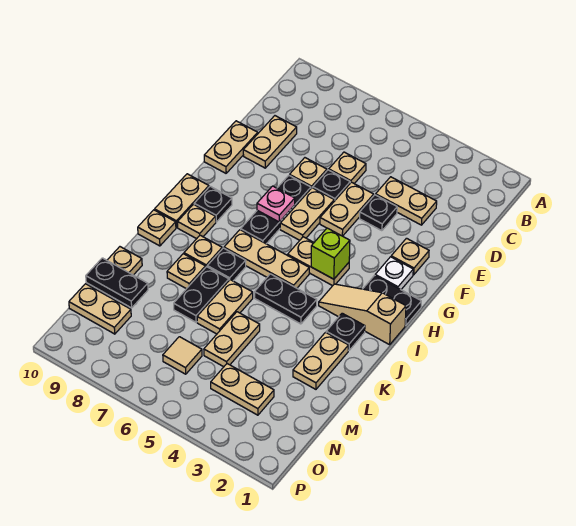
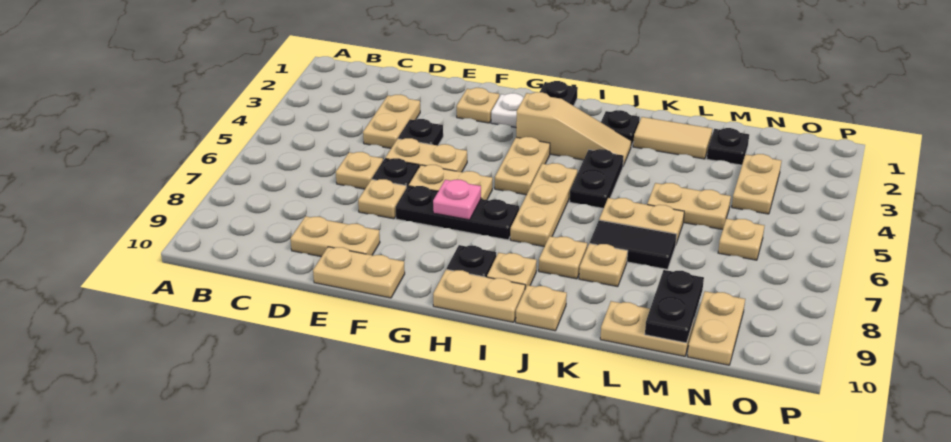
lime 1x1 brick [311,228,350,279] -> none
tan 1x3 slope [319,284,406,345] -> tan 1x3 slope turned to [516,92,631,166]
black 1x1 plate [207,248,246,281] -> black 1x1 plate moved to [707,128,749,165]
tan 1x2 plate [293,332,348,389] -> tan 1x2 tile [633,117,712,159]
black 1x2 plate [174,267,229,322] -> black 1x2 tile [590,220,677,269]
tan 1x1 tile [163,337,202,374] -> tan 1x1 plate [718,219,764,260]

